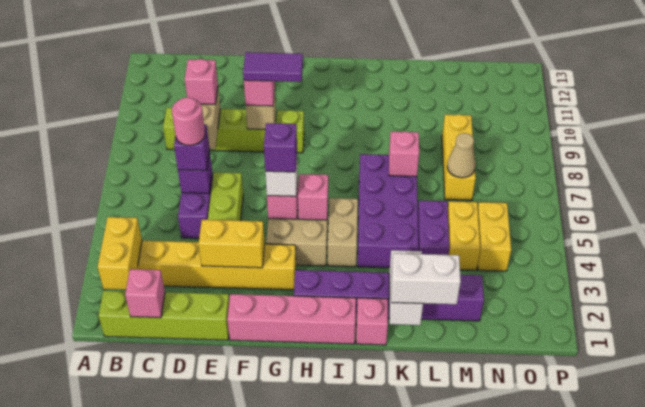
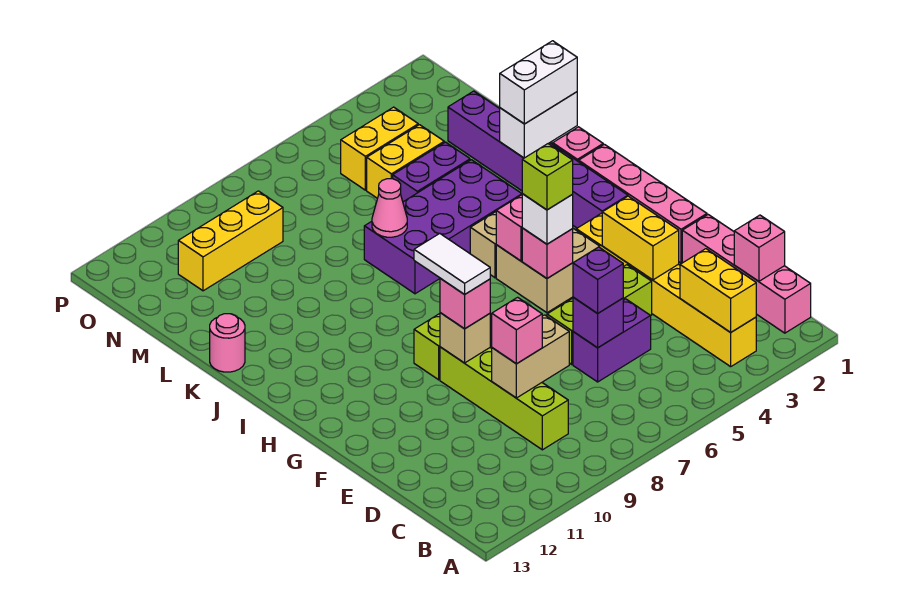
lime 1x4 brick [98,290,229,340] -> pink 1x4 brick [682,215,811,333]
yellow 1x2 brick [98,217,142,290] -> yellow 1x2 brick turned to [680,249,756,332]
pink 1x1 round brick [172,97,205,145] -> pink 1x1 round brick moved to [210,314,245,372]
purple 1x2 tile [243,52,303,82] -> white 1x2 tile [414,234,490,294]
purple 1x1 brick [264,123,297,172] -> lime 1x1 brick [522,144,573,210]
white 1x2 brick [391,253,461,304] -> white 1x2 brick turned to [500,41,577,124]
pink 1x1 brick [389,132,419,176] -> pink 1x1 cone [372,179,407,237]
yellow 1x3 brick [442,115,476,200] -> yellow 1x3 brick moved to [178,191,283,291]
tan 1x1 cone [447,133,476,178] -> none

